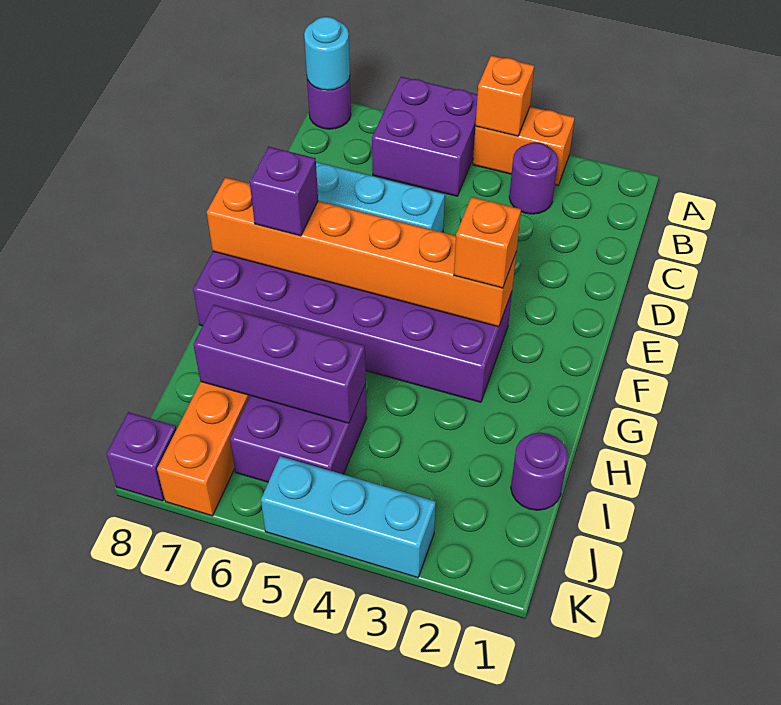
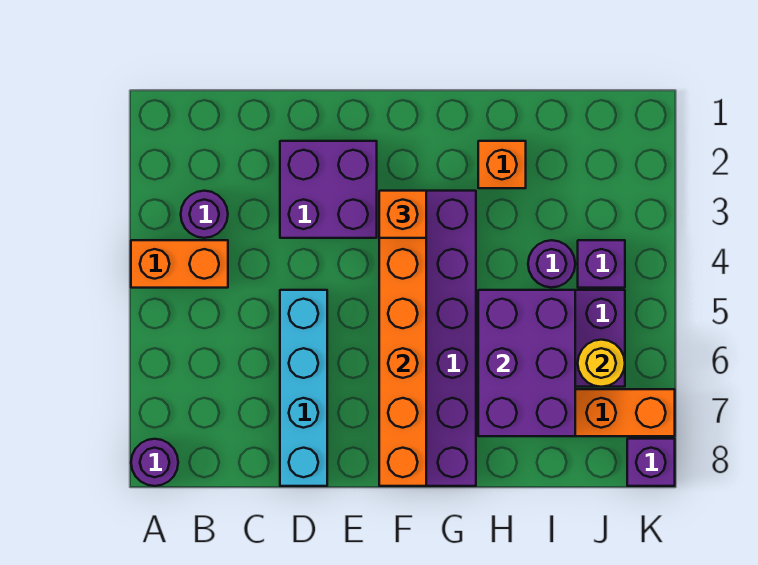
orange 1x2 brick [473,107,575,185] -> orange 1x2 brick turned to [131,240,228,288]
orange 1x1 brick [475,56,534,136] -> orange 1x1 brick moved to [478,141,526,188]
purple 2x2 brick [372,77,478,196] -> purple 2x2 brick moved to [280,141,377,238]
cyan 1x1 round brick [304,17,350,90] -> none
purple 1x1 brick [250,147,318,236] -> purple 1x1 brick moved to [578,240,625,288]
purple 1x1 round brick [511,433,568,510] -> purple 1x1 round brick moved to [528,240,575,288]
purple 1x3 brick [193,305,366,423] -> purple 2x3 brick [478,290,575,436]
none -> yellow 1x1 round brick [578,340,625,387]
cyan 1x3 brick [261,456,436,578] -> none

